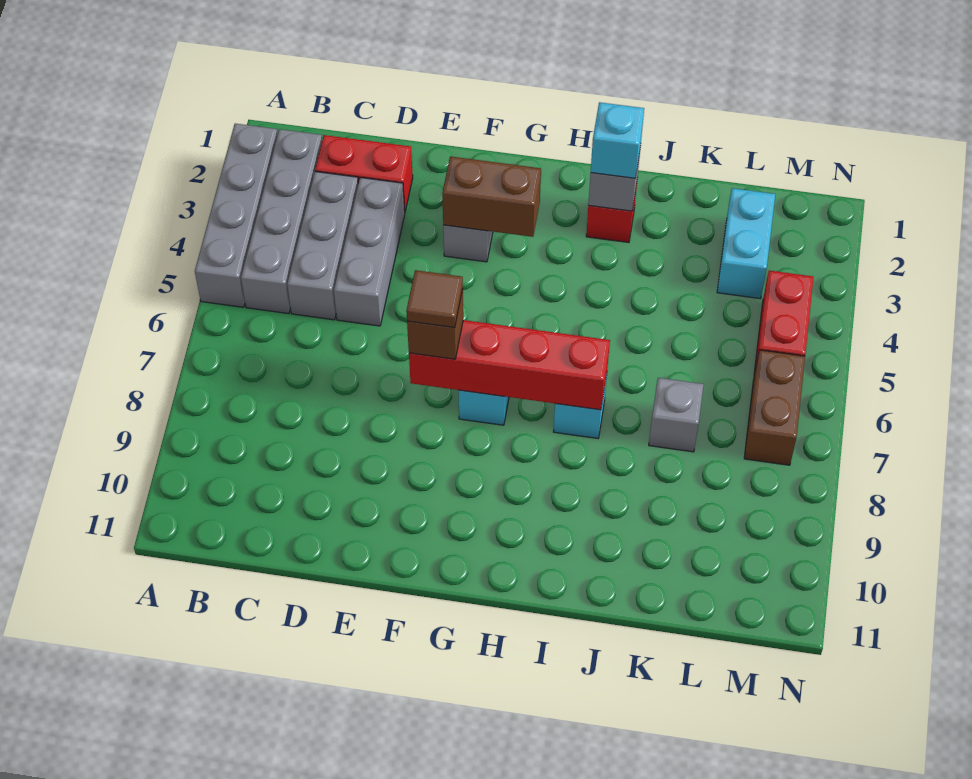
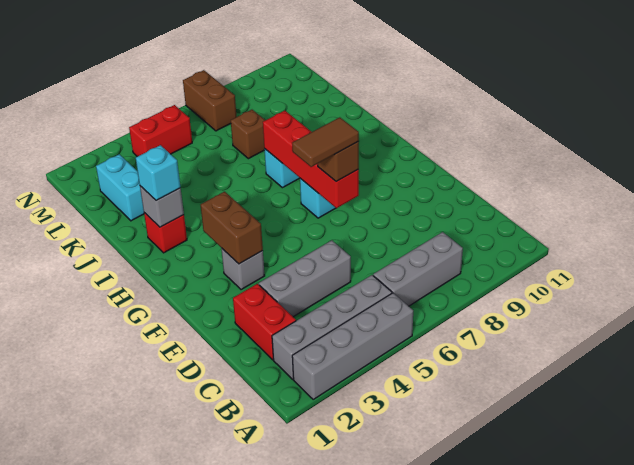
grey 1x3 brick [287,172,358,320] -> grey 1x3 brick moved to [373,232,463,306]
brown 1x1 tile [406,270,463,328] -> brown 1x2 tile [292,117,359,167]
grey 1x1 brick [649,378,704,452] -> brown 1x1 brick [231,110,265,159]
cyan 1x2 brick [717,188,775,299] -> cyan 1x2 brick turned to [96,154,144,221]
brown 1x2 brick [744,350,805,465] -> brown 1x2 brick turned to [183,70,237,131]

